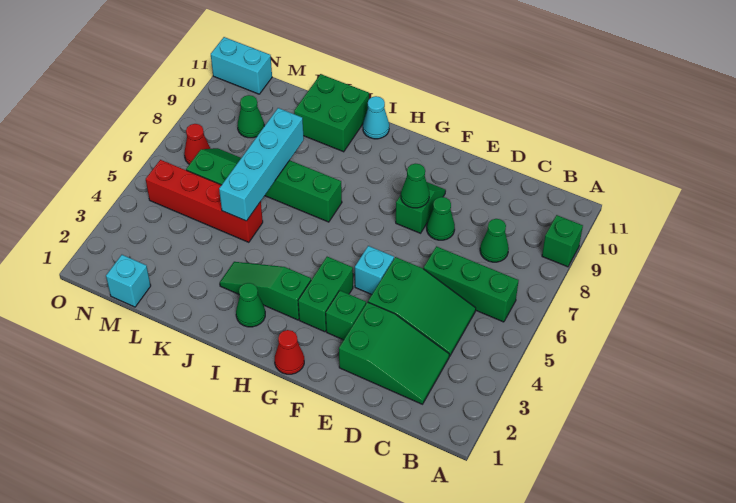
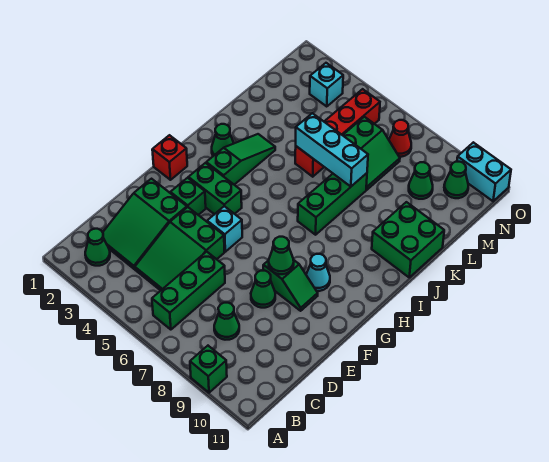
none -> green 1x1 cone [85,229,110,266]
red 1x1 cone [275,330,304,374] -> red 1x1 brick [152,135,187,180]
cyan 1x1 cone [363,96,389,139] -> cyan 1x1 cone moved to [306,254,330,291]
cyan 1x4 brick [219,108,304,221] -> cyan 1x3 brick [296,113,368,187]
cyan 1x1 brick [106,255,151,307] -> cyan 1x1 brick moved to [310,63,343,107]
none -> green 1x1 cone [444,162,468,198]
cyan 1x2 brick [211,37,272,94] -> cyan 1x2 brick turned to [457,142,511,201]

